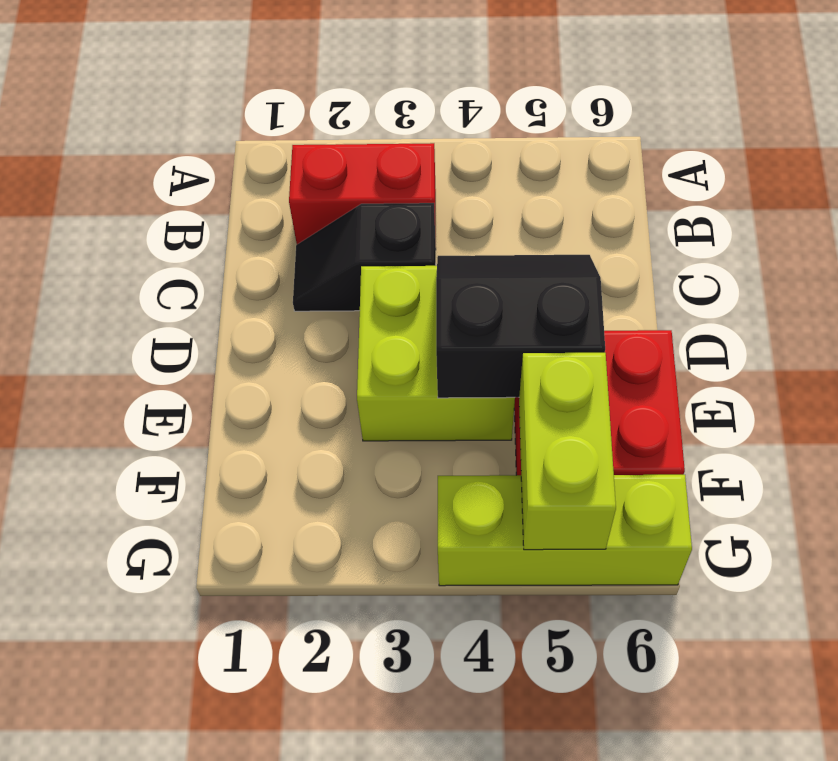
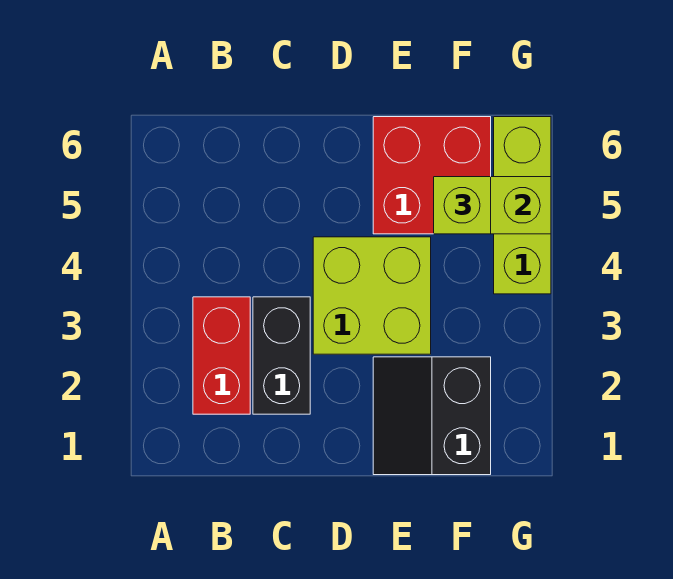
black 1x2 slope [293,203,436,311] -> black 1x2 brick [253,297,310,414]
black 2x2 slope [436,255,605,398] -> black 2x2 slope moved to [373,357,491,475]
none -> lime 1x1 brick [434,177,491,234]

